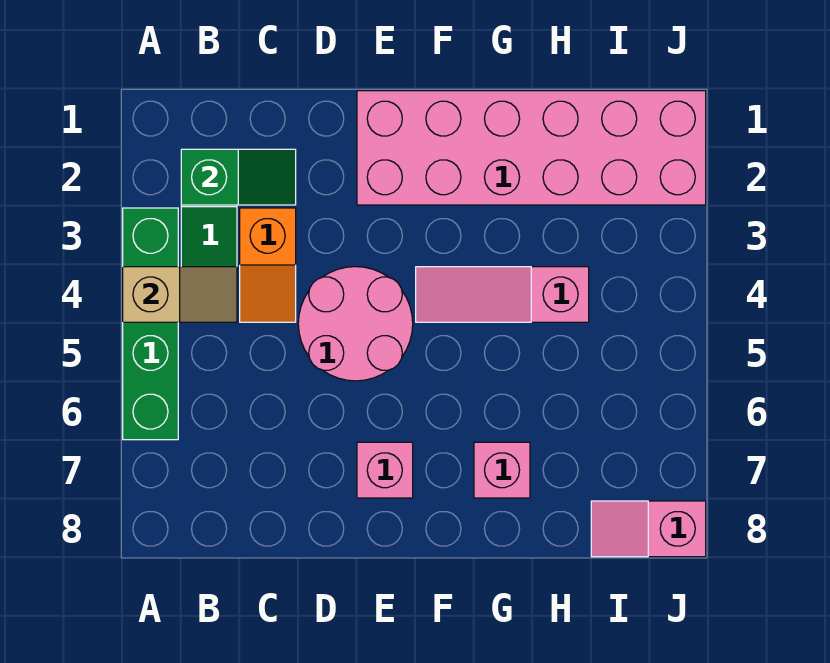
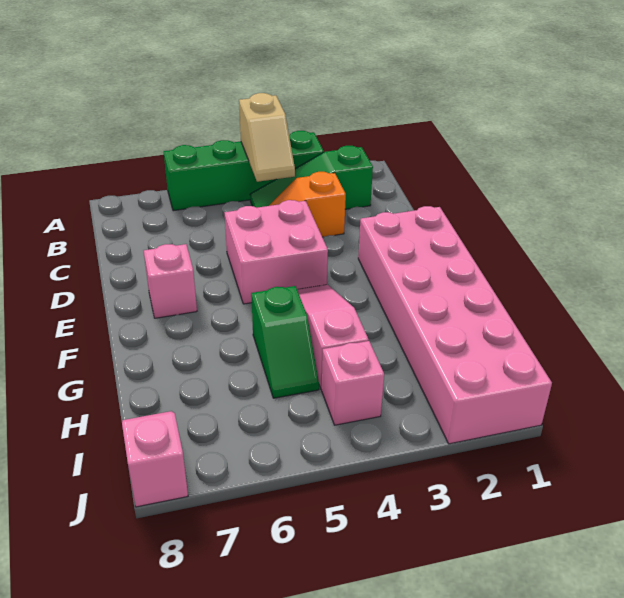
green 1x2 slope [181,149,296,205] -> green 1x2 slope moved to [251,286,319,398]
pink 2x2 round brick [298,267,413,381] -> pink 2x2 brick [224,200,328,304]
pink 1x1 brick [474,442,530,498] -> pink 1x1 brick moved to [322,341,384,425]

